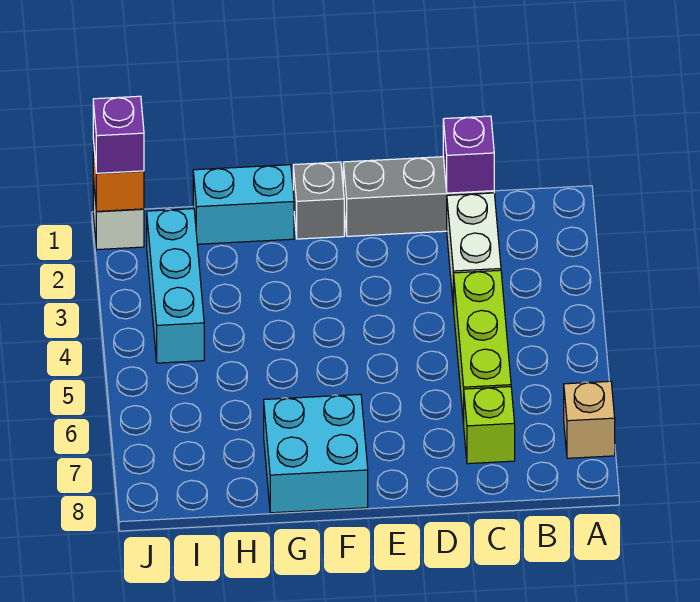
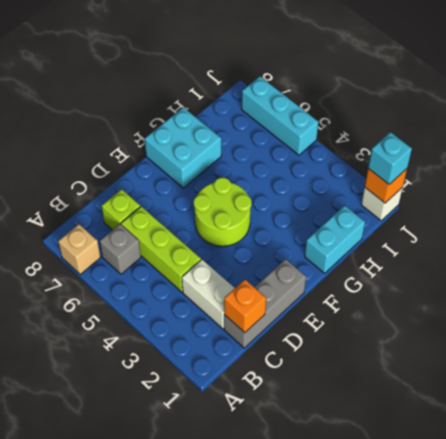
purple 1x1 brick [443,116,494,193] -> orange 1x1 brick [224,280,266,332]
none -> lime 2x2 round brick [194,178,251,246]
grey 1x1 brick [293,162,344,239] -> grey 1x1 brick moved to [100,224,141,274]
cyan 1x3 brick [147,209,204,363] -> cyan 1x3 brick moved to [242,76,318,155]
purple 1x1 brick [93,96,144,173] -> cyan 1x1 brick [368,132,412,184]

